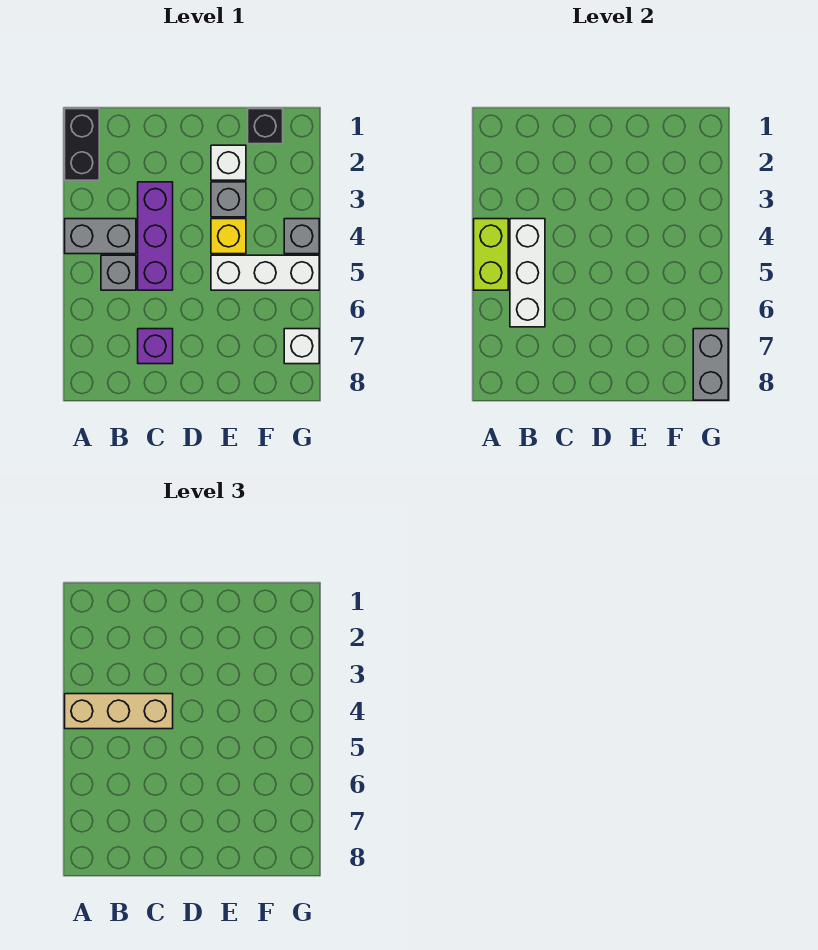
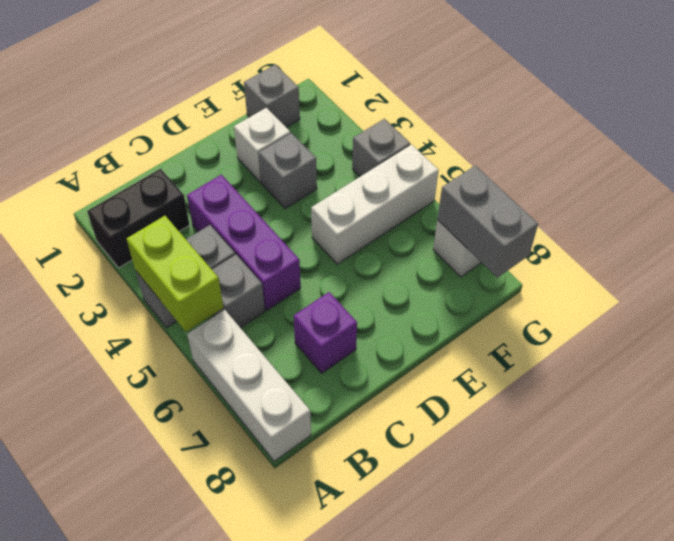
black 1x2 brick [65,109,99,180] -> black 1x2 brick turned to [87,169,190,268]
tan 1x3 brick [65,694,173,729] -> none
white 1x3 brick [510,219,545,327] -> white 1x3 brick moved to [187,310,311,461]
yellow 1x1 brick [211,219,246,254] -> none
black 1x1 brick [248,109,283,144] -> grey 1x1 brick [244,64,300,127]

